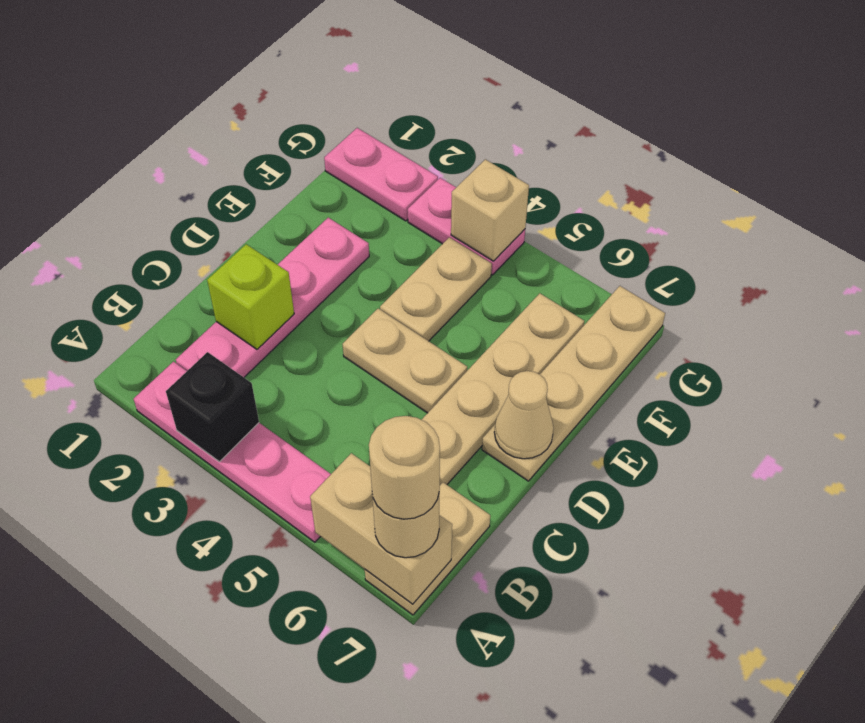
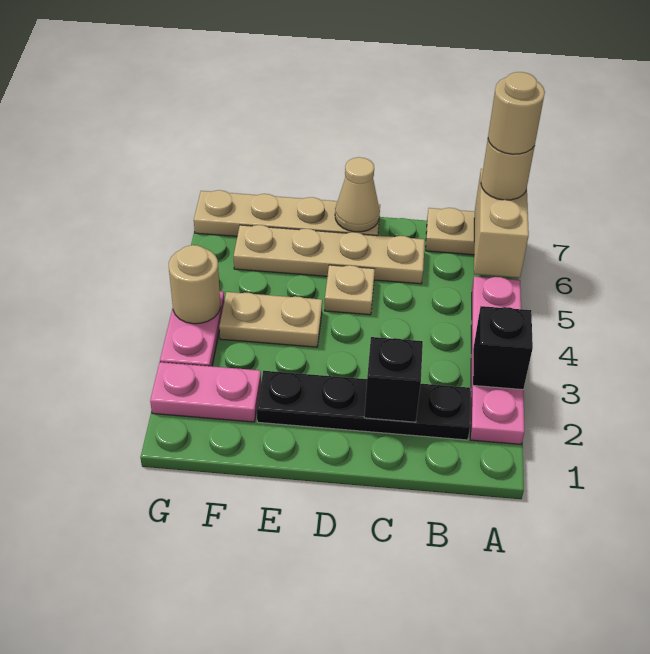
pink 1x4 plate [176,218,369,377] -> black 1x4 plate [257,371,470,440]
lime 1x1 brick [207,244,294,349] -> black 1x1 brick [364,337,423,422]
tan 1x2 plate [343,308,467,413] -> tan 1x1 plate [324,265,375,315]
pink 1x2 plate [324,128,438,221] -> pink 1x2 plate turned to [150,362,261,422]
tan 1x1 brick [451,159,529,261] -> tan 1x1 round brick [169,245,220,324]

